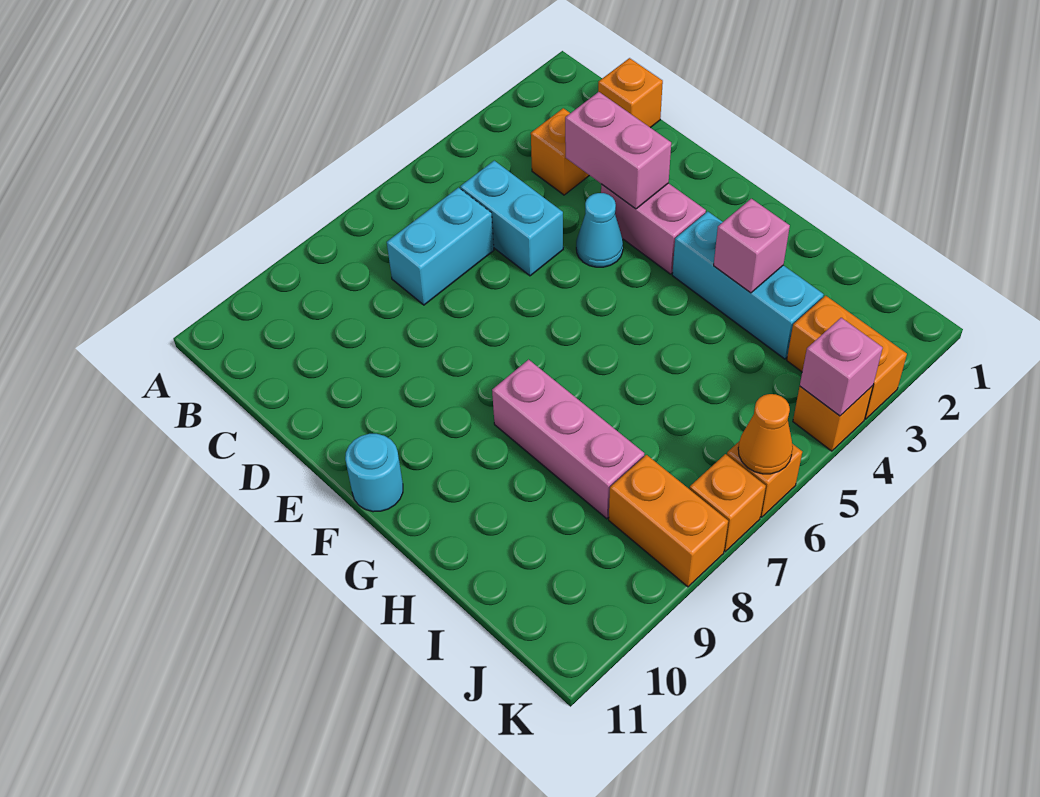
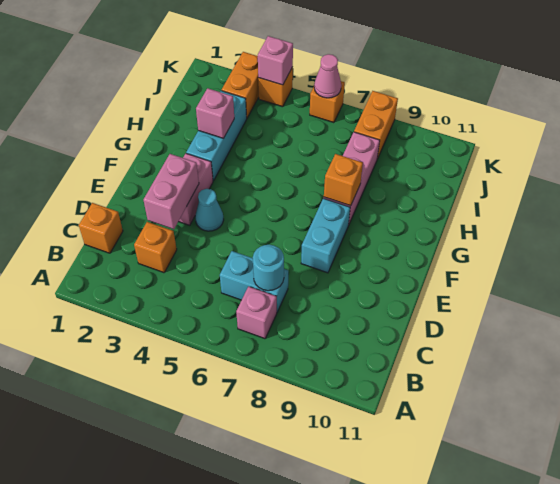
none -> pink 1x1 brick [236,286,277,339]
cyan 1x2 brick [460,161,563,276] -> cyan 1x2 brick moved to [301,198,350,273]
cyan 1x1 round brick [345,434,403,512] -> cyan 1x1 round brick moved to [253,245,284,291]
orange 1x1 cone [738,394,793,474] -> pink 1x1 cone [314,54,341,98]
orange 1x1 brick [689,454,766,552] -> orange 1x1 brick moved to [324,154,363,206]

